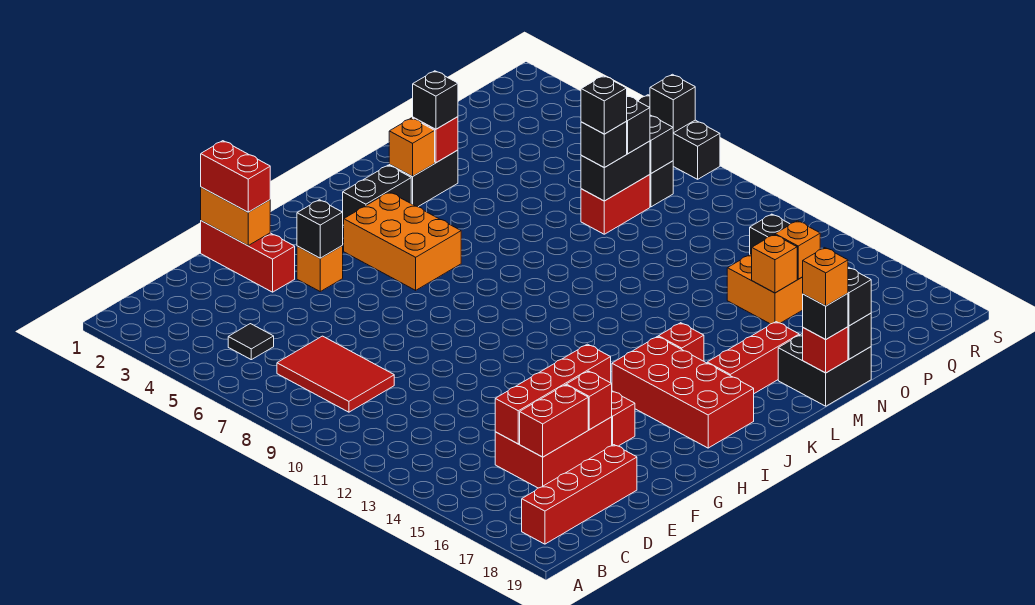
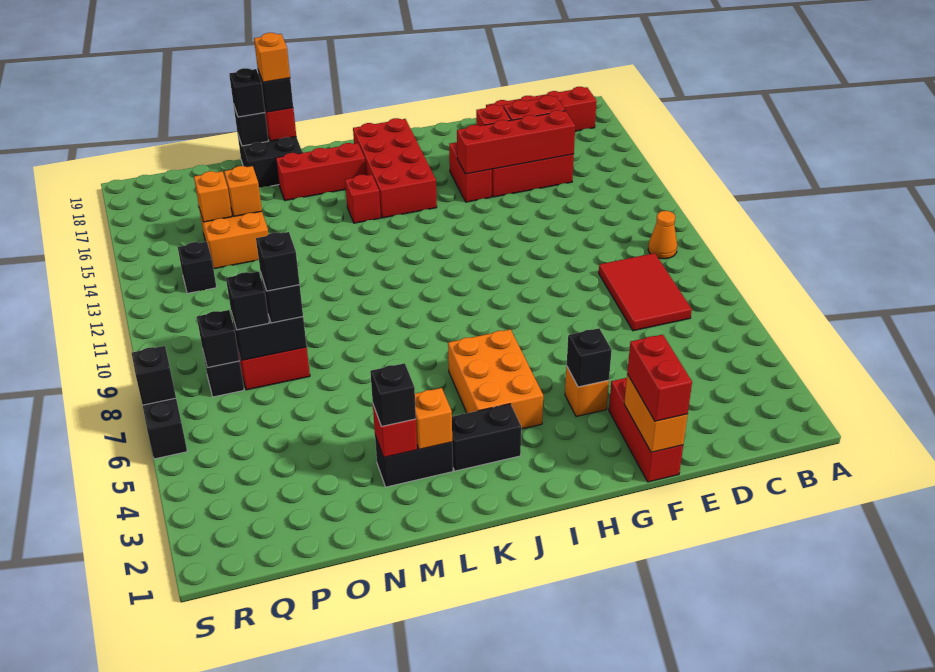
none -> orange 1x1 cone [648,211,677,259]
black 1x1 tile [228,324,274,360] -> none

